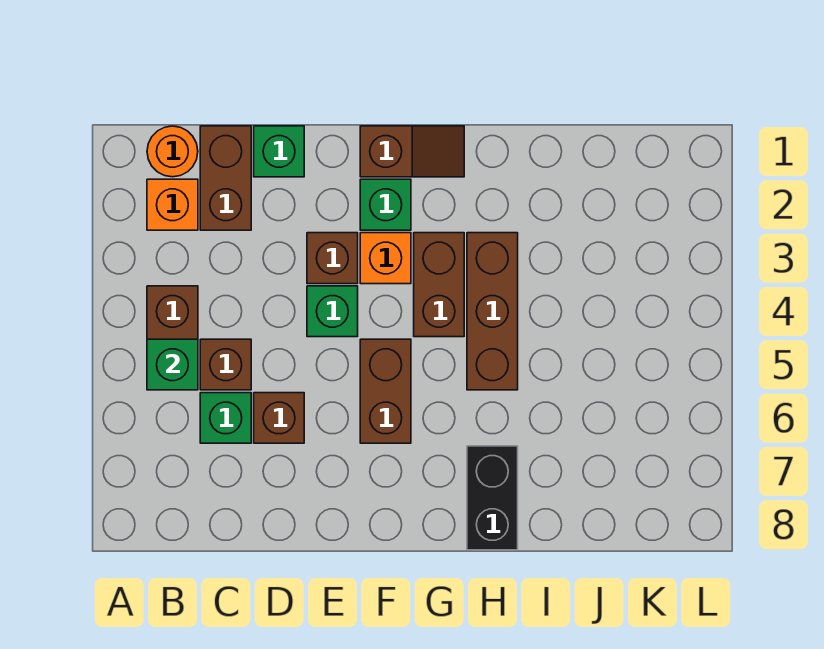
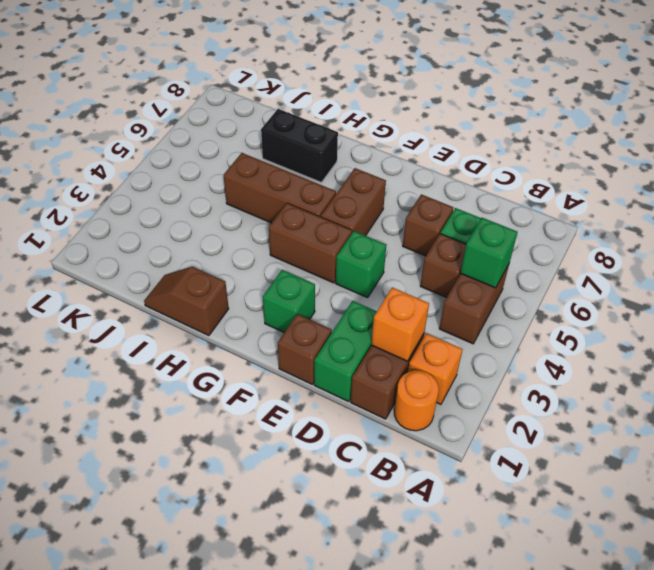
green 1x1 brick [254,126,304,177] -> green 1x2 brick [314,301,377,402]
brown 1x1 brick [307,233,358,284] -> brown 1x1 brick moved to [278,314,332,385]
brown 1x2 slope [360,126,464,177] -> brown 1x2 slope moved to [144,267,229,336]
orange 1x1 brick [360,233,411,284] -> orange 1x1 brick moved to [371,287,429,361]
brown 1x2 brick [414,233,464,337] -> brown 1x2 brick turned to [269,203,352,283]
brown 1x3 brick [467,233,518,390] -> brown 1x3 brick turned to [224,153,336,223]
black 1x2 brick [467,446,518,550] -> black 1x2 brick turned to [261,109,338,182]

